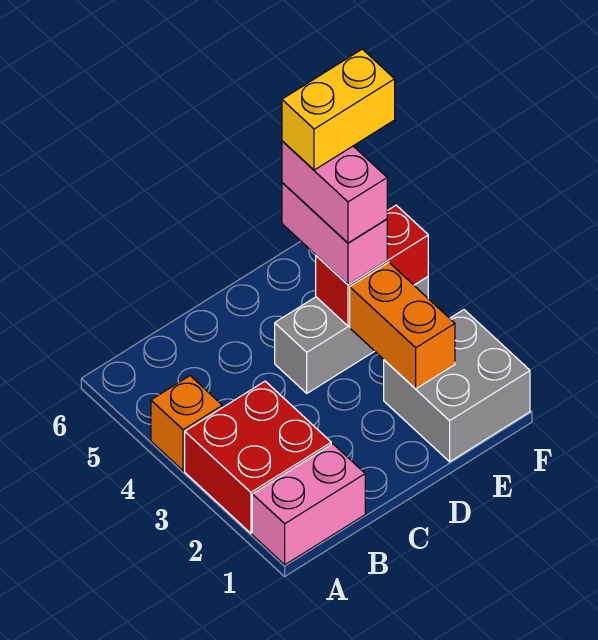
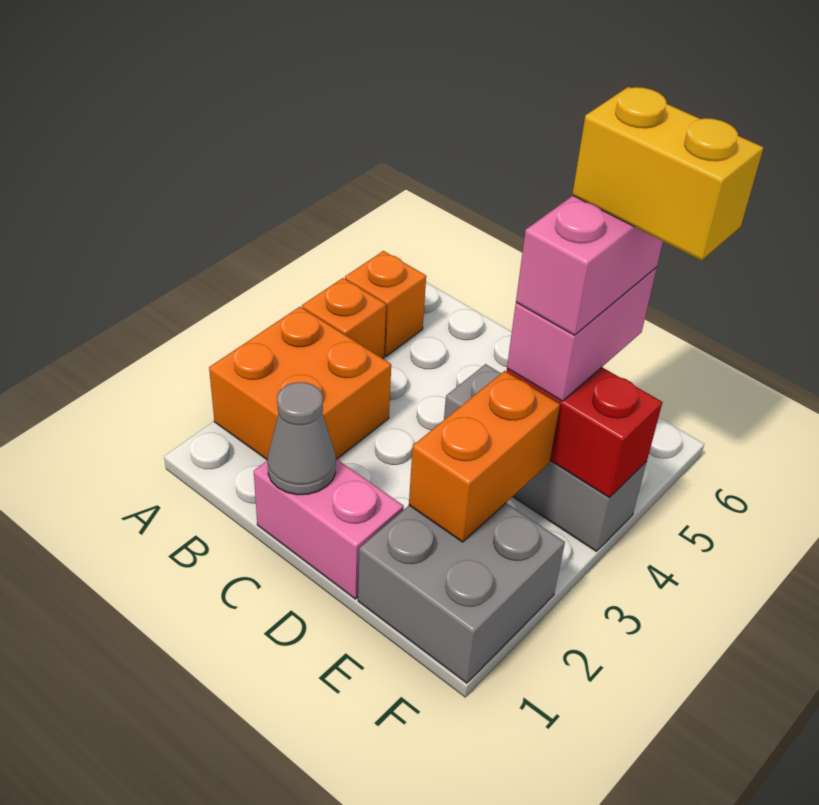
pink 1x2 brick [252,444,365,565] -> pink 1x2 brick moved to [254,459,404,599]
red 2x2 brick [185,381,331,533] -> orange 2x2 brick [209,307,391,460]
none -> orange 1x1 brick [345,251,426,356]
none -> grey 1x1 cone [268,382,336,495]

